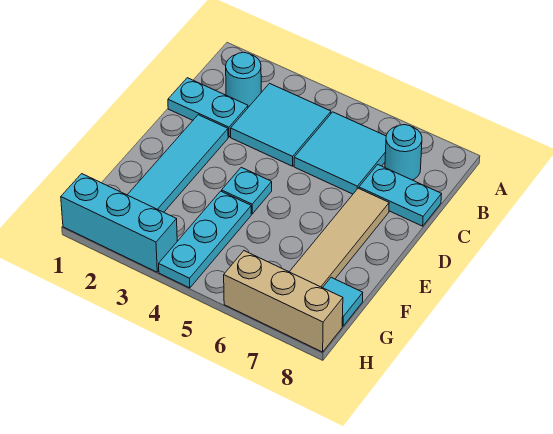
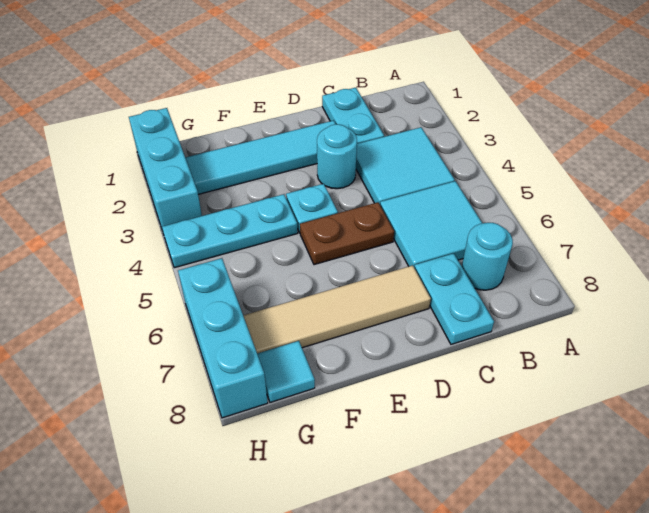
cyan 1x1 round brick [226,52,261,107] -> cyan 1x1 round brick moved to [317,124,357,189]
none -> brown 1x2 plate [300,202,394,265]
tan 1x3 brick [224,251,343,352] -> cyan 1x3 brick [178,258,268,418]

